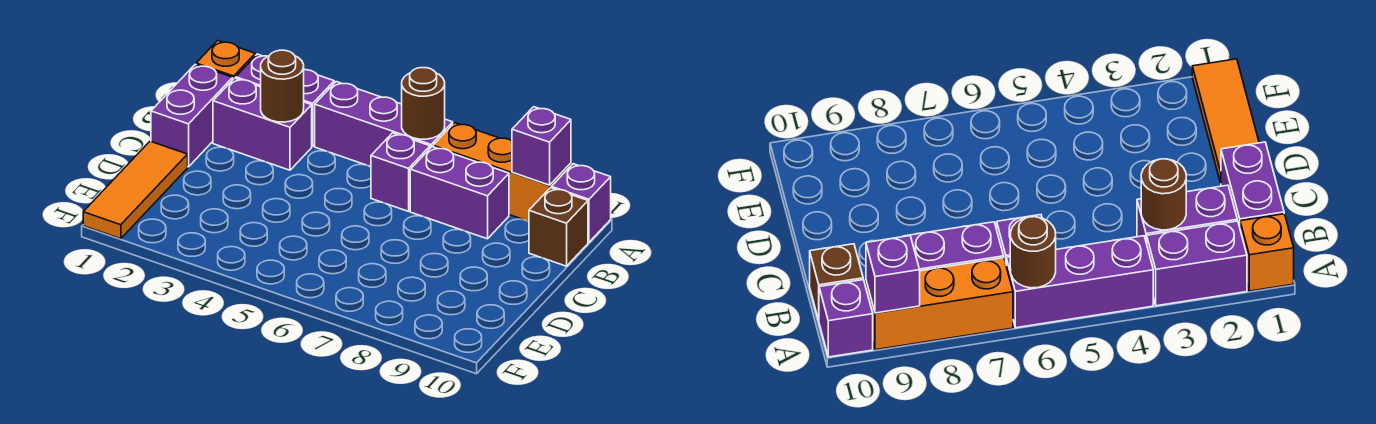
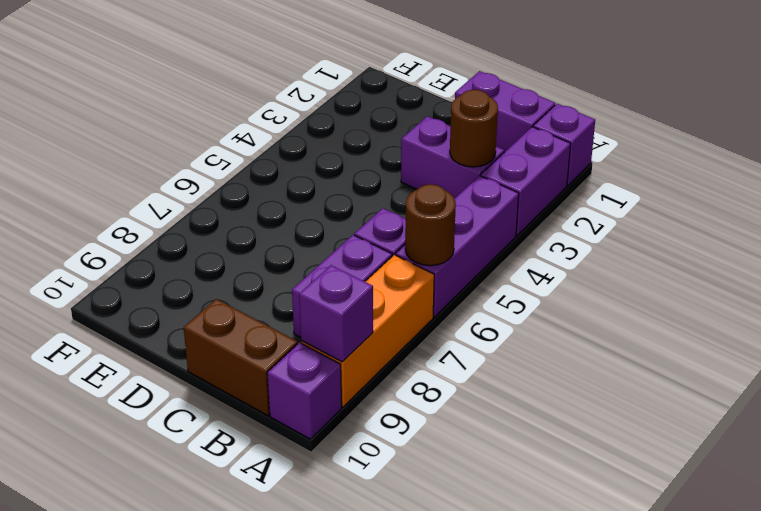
orange 1x1 brick [196,41,255,79] -> purple 1x1 brick [533,104,595,186]
purple 1x2 brick [213,78,312,170] -> purple 1x2 brick turned to [401,116,504,199]
brown 1x1 brick [529,188,588,266] -> brown 1x2 brick [184,299,298,416]
orange 1x3 tile [83,141,188,239] -> none

